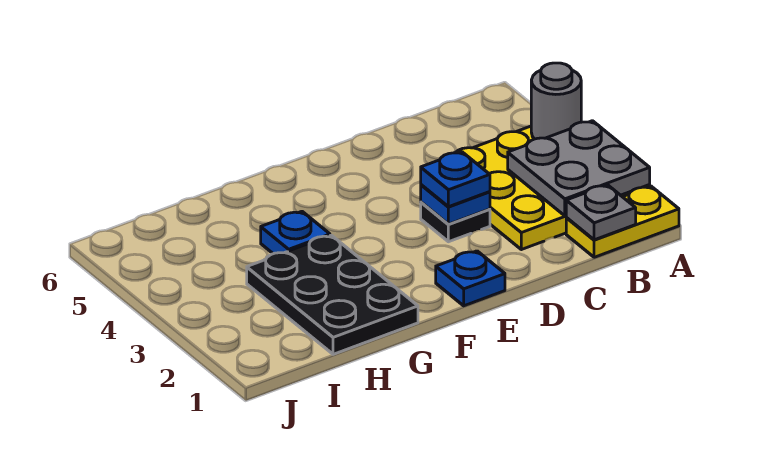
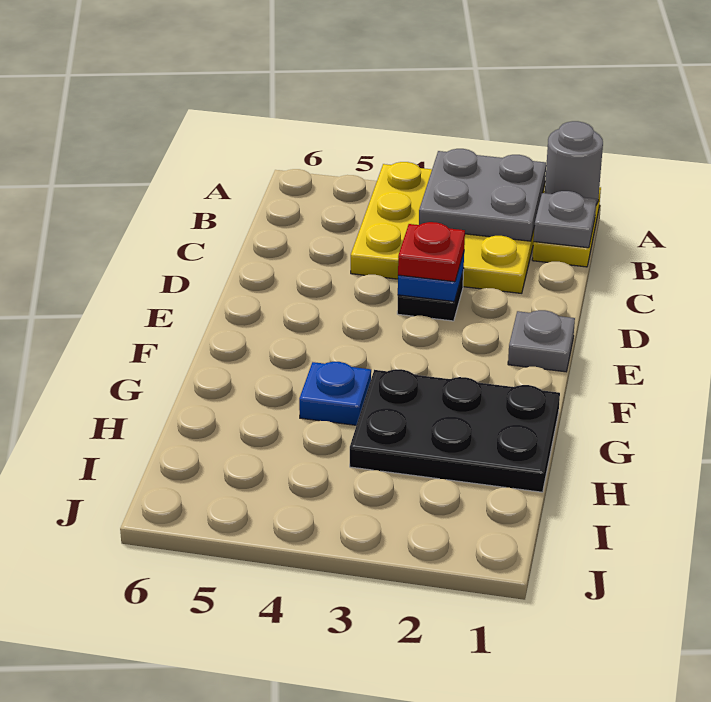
grey 1x1 round brick [531,63,581,139] -> grey 1x1 round brick moved to [545,121,603,205]
blue 1x1 plate [421,152,490,207] -> red 1x1 plate [398,222,465,282]
blue 1x1 plate [436,251,505,306] -> grey 1x1 plate [508,310,575,372]

